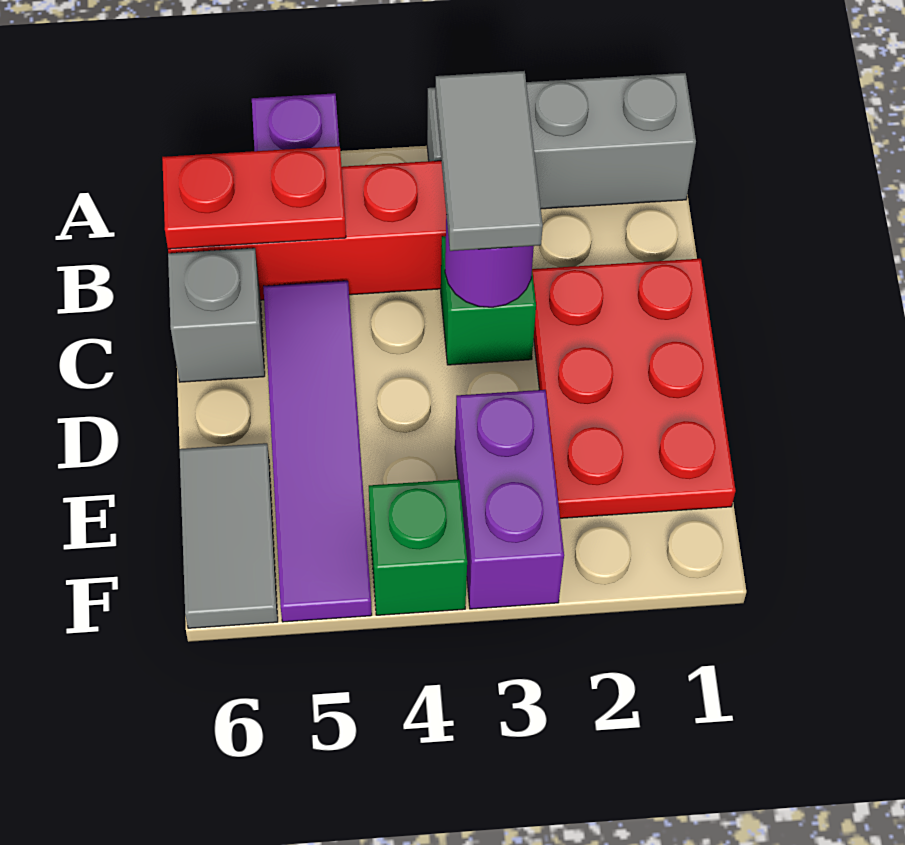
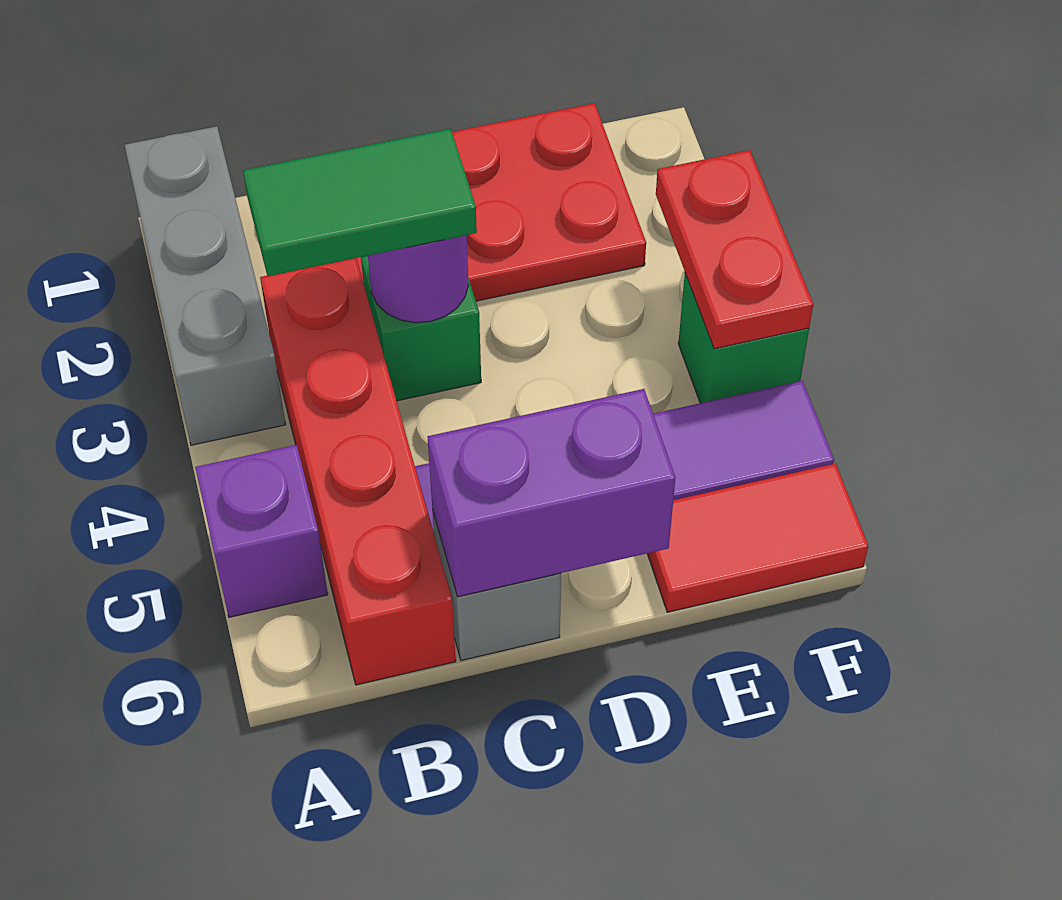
grey 1x2 tile [435,71,543,251] -> green 1x2 tile [243,129,477,276]
red 1x2 plate [162,146,346,249] -> red 1x2 plate moved to [656,150,813,349]
purple 1x2 brick [455,390,564,609] -> purple 1x2 brick moved to [428,389,675,597]
grey 1x2 tile [180,443,278,628] -> red 1x2 tile [647,464,868,612]

